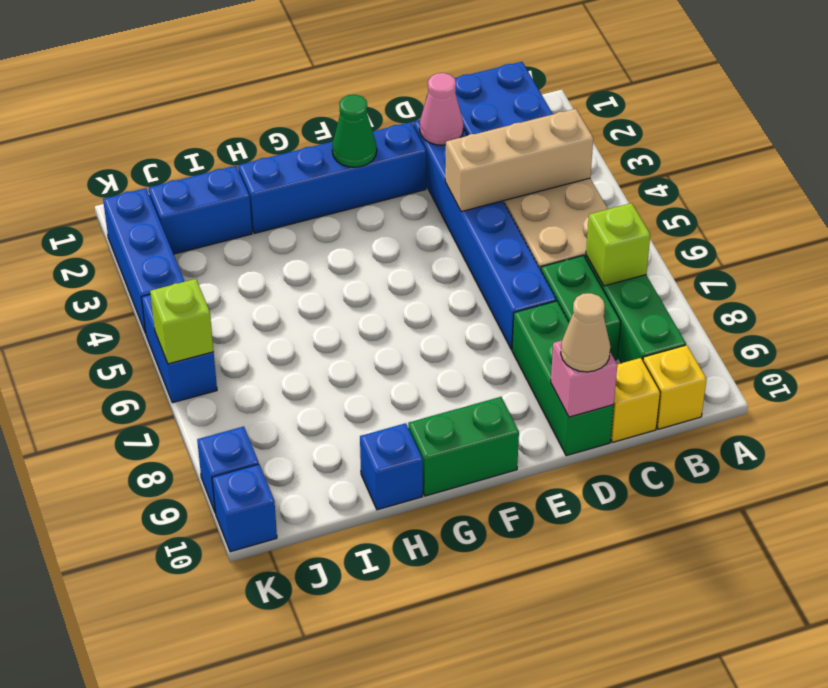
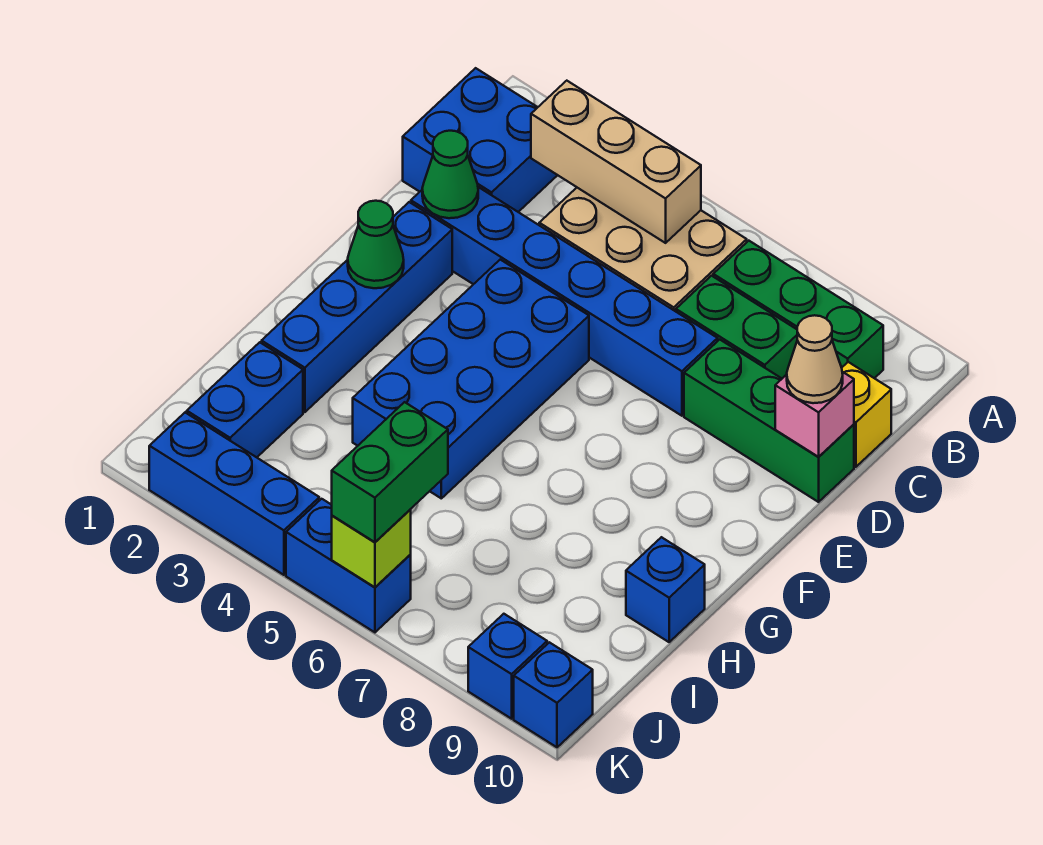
tan 1x3 brick [445,109,593,212] -> tan 1x3 brick turned to [531,81,701,243]
lime 1x1 brick [586,203,650,286] -> none
yellow 1x1 brick [643,345,707,429] -> none
pink 1x1 cone [420,73,463,145] -> green 1x1 cone [422,131,478,218]
none -> blue 2x4 brick [353,260,589,498]
green 1x2 brick [408,397,519,496] -> green 1x2 brick moved to [332,402,448,542]

